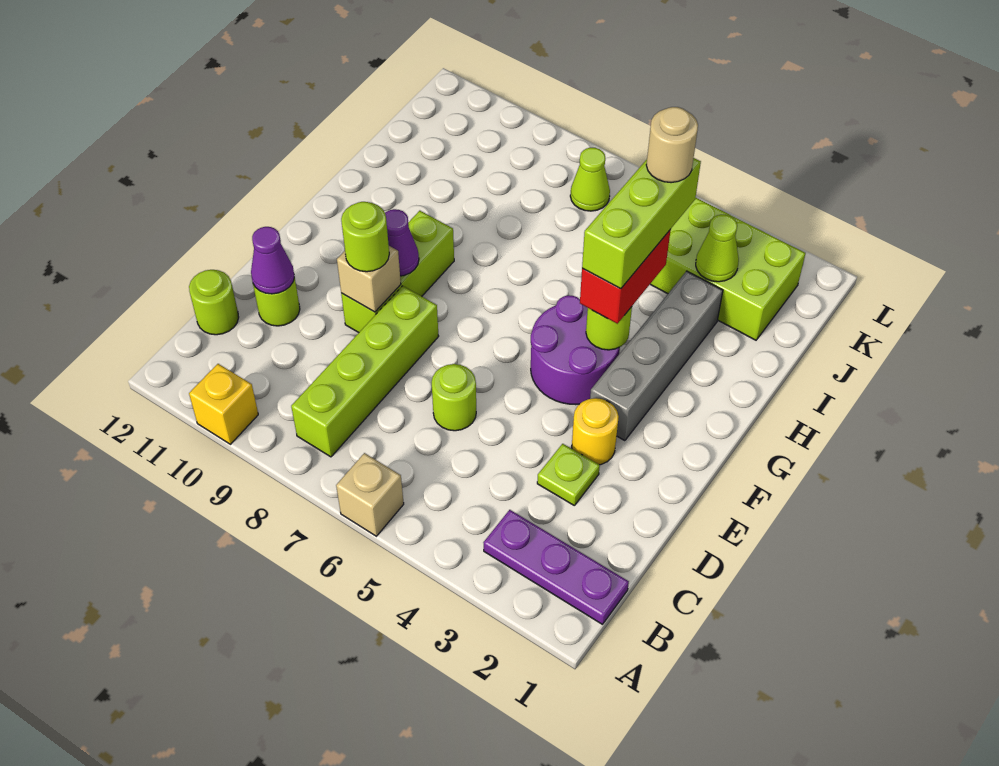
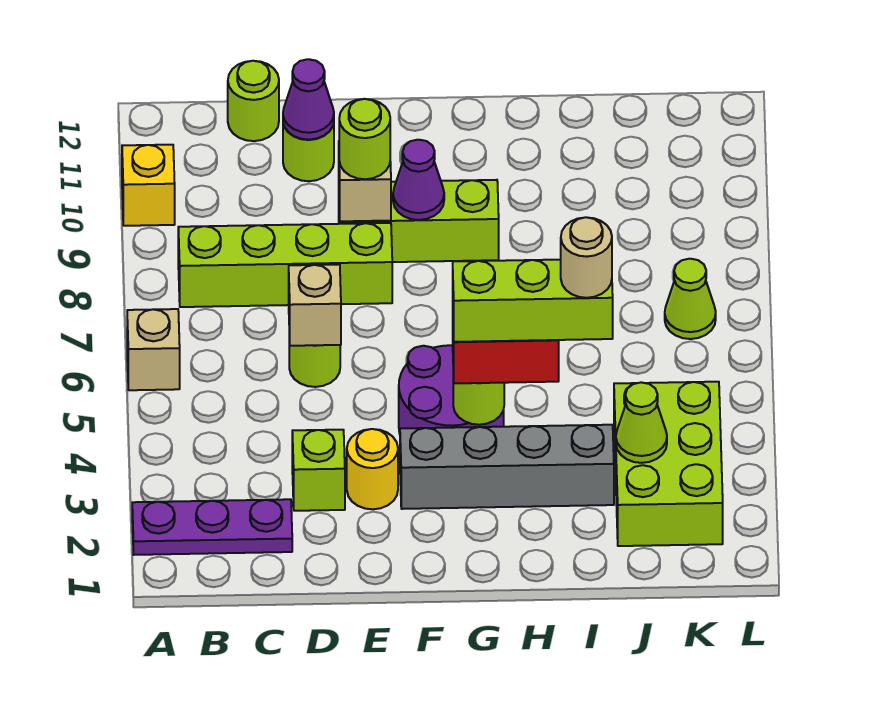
purple 1x3 plate [483,510,629,624] -> purple 1x3 plate turned to [132,499,292,555]
lime 1x1 plate [537,444,600,505] -> lime 1x1 brick [292,430,345,511]
none -> tan 1x1 brick [289,264,341,346]

